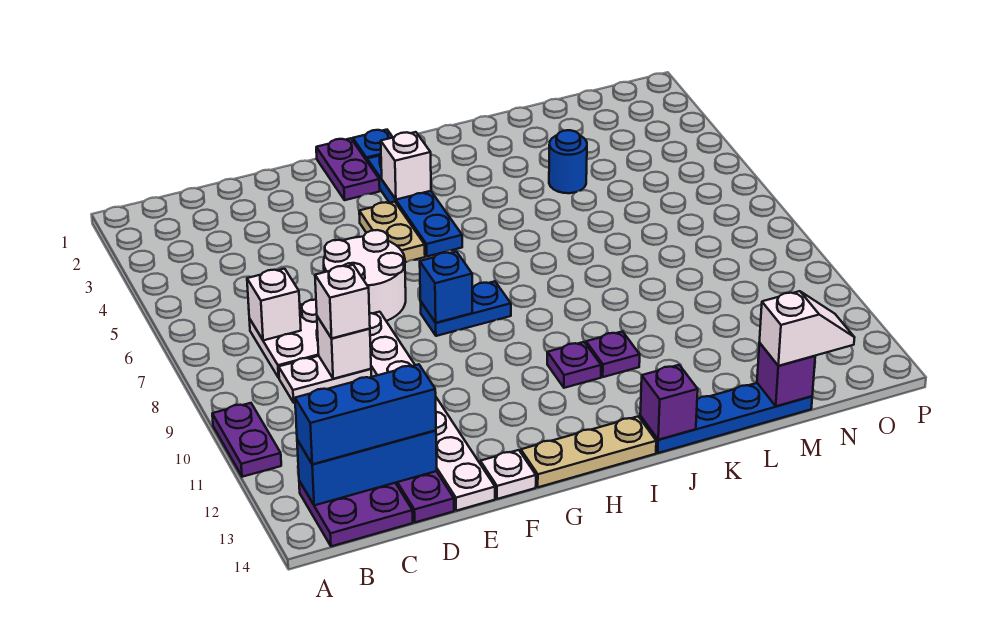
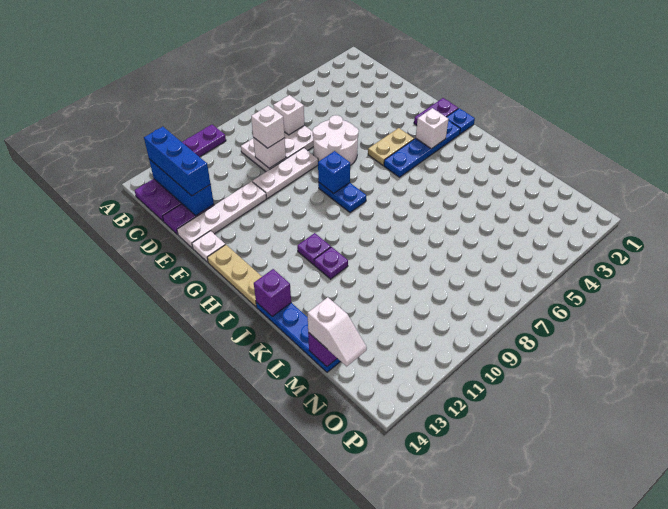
blue 1x1 round brick [549,130,587,193] -> none

